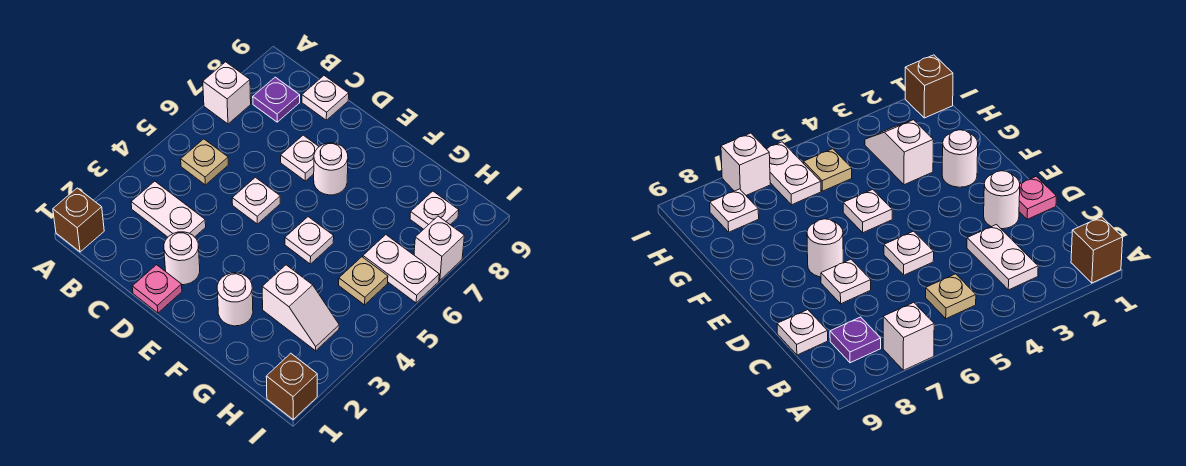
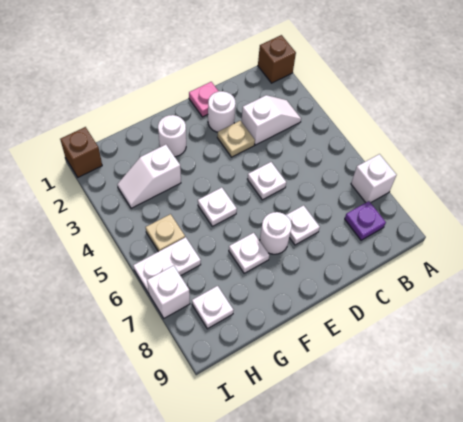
white 1x2 plate [131,181,206,237] -> white 1x2 slope [241,95,301,145]
tan 1x1 plate [181,139,228,185] -> tan 1x1 plate moved to [217,121,255,157]
white 1x1 plate [302,76,349,120] -> white 1x1 plate moved to [229,233,269,273]

